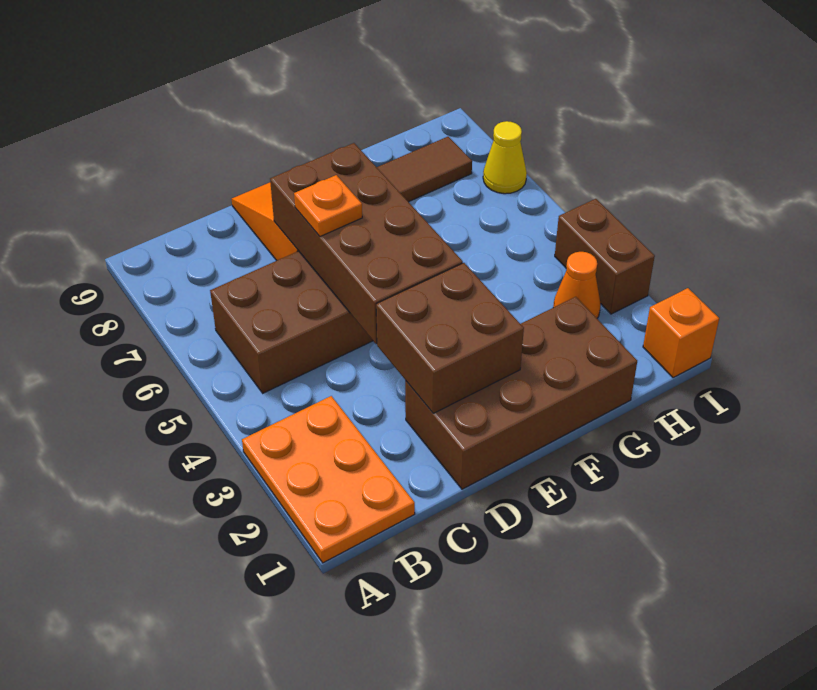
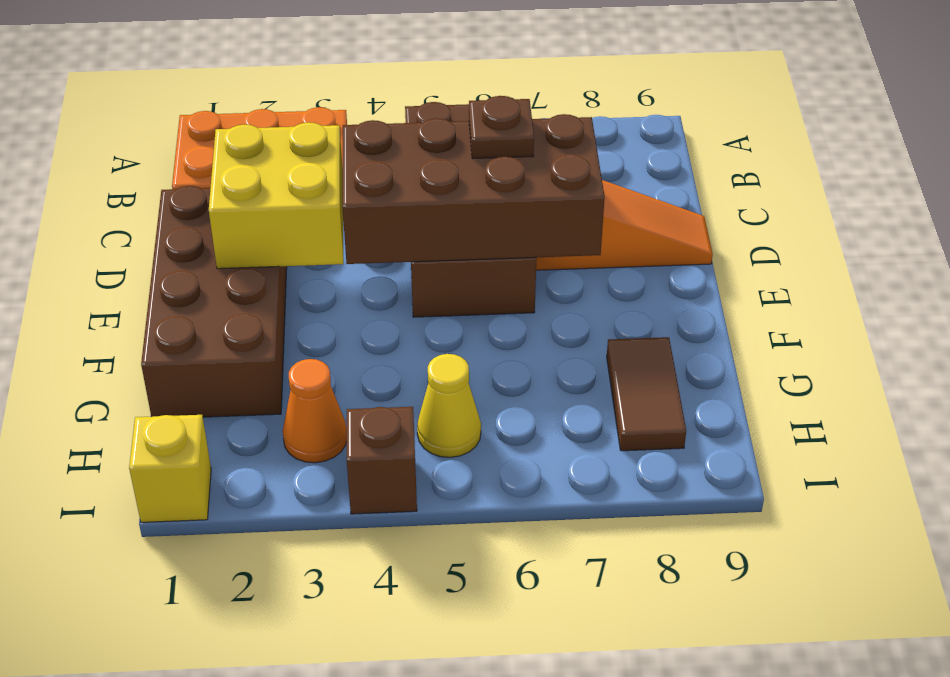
brown 2x2 brick [376,263,524,413] -> yellow 2x2 brick [209,122,343,269]
orange 1x1 plate [294,175,362,237] -> brown 1x1 plate [469,96,534,159]
orange 1x1 brick [643,288,719,378] -> yellow 1x1 brick [129,415,211,522]
brown 1x2 brick [555,199,655,314] -> brown 1x1 brick [347,407,417,514]
yellow 1x1 cone [483,121,527,194] -> yellow 1x1 cone moved to [417,354,481,457]

